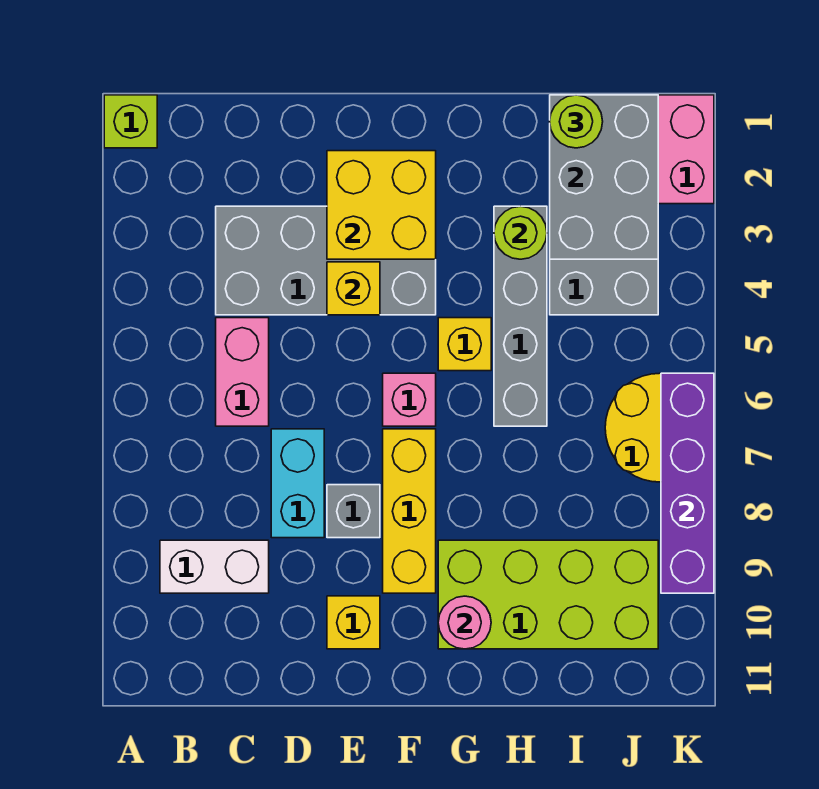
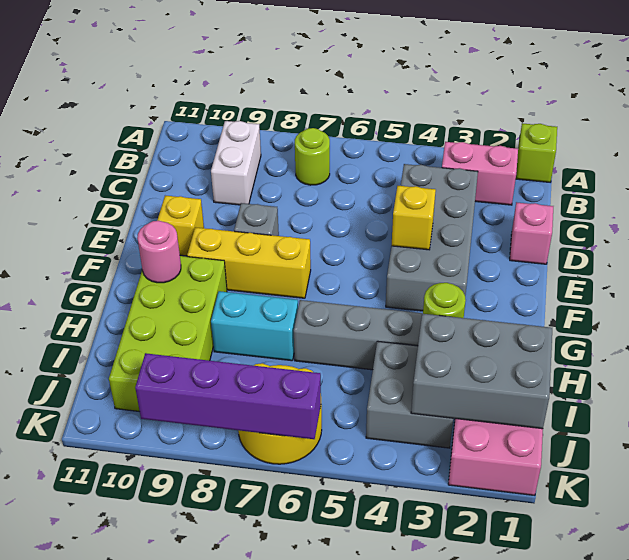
pink 1x2 brick [216,318,269,426] -> pink 1x2 brick moved to [442,142,518,205]
cyan 1x2 brick [271,429,324,538] -> cyan 1x2 brick moved to [211,291,298,361]
yellow 2x2 brick [327,151,436,259] -> none
pink 1x1 brick [383,373,436,426] -> pink 1x1 brick moved to [510,202,553,264]
yellow 1x1 brick [438,318,491,371] -> none
lime 1x1 round brick [550,95,603,148] -> lime 1x1 round brick moved to [295,128,330,185]

